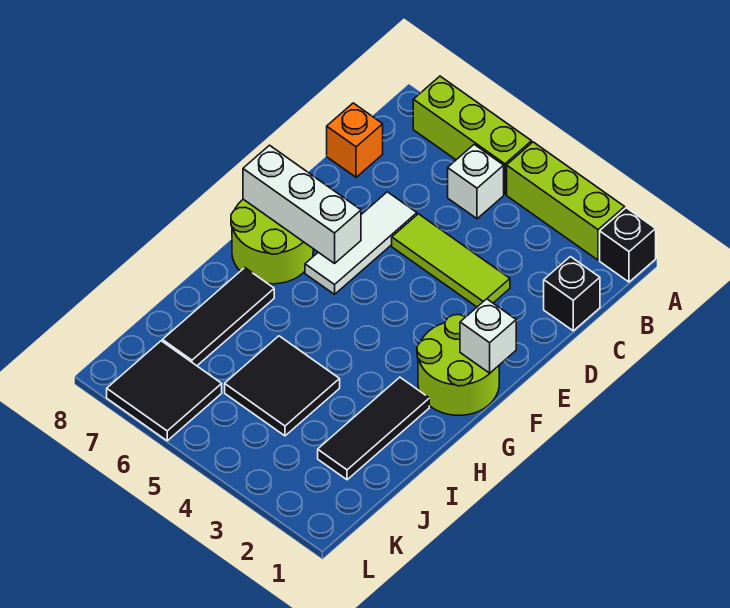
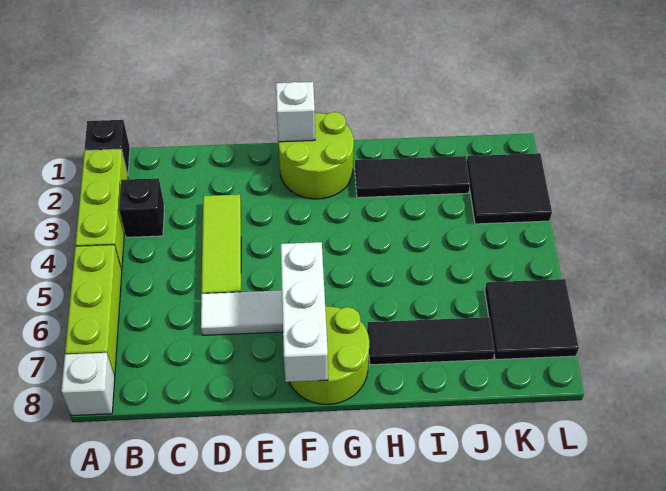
white 1x1 brick [448,145,504,219] -> white 1x1 brick moved to [61,353,115,416]
black 1x1 brick [544,257,600,331] -> black 1x1 brick moved to [119,178,164,237]
orange 1x1 brick [327,103,383,177] -> none
black 2x2 tile [225,336,340,436] -> black 2x2 tile moved to [467,153,552,224]

